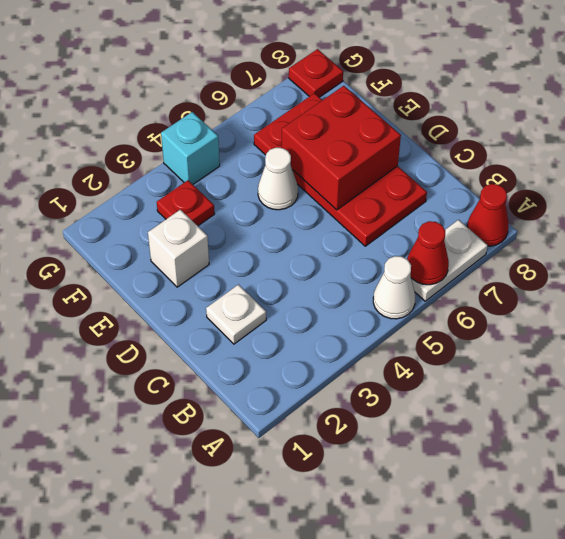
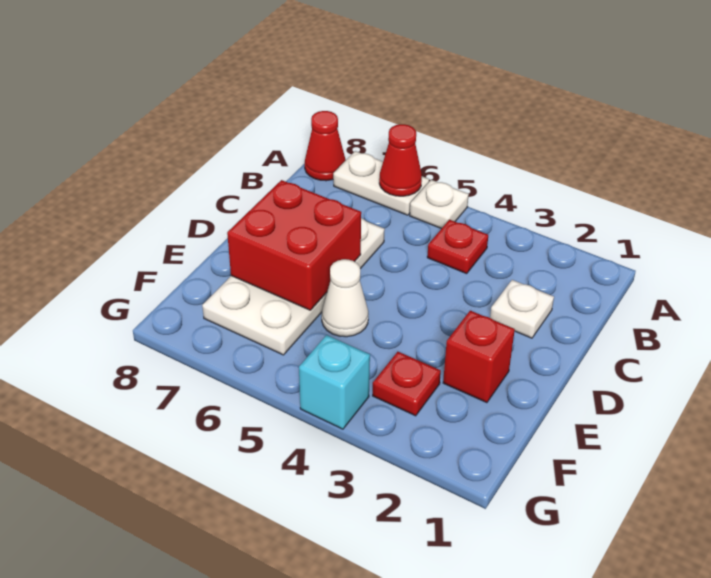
white 1x1 cone [373,256,415,319] -> white 1x1 plate [410,180,469,229]
red 2x4 plate [254,93,427,246] -> white 2x4 plate [202,218,385,355]
white 1x1 brick [148,210,209,287] -> red 1x1 brick [443,311,515,403]
red 1x1 plate [289,49,343,97] -> red 1x1 plate moved to [427,220,488,274]

